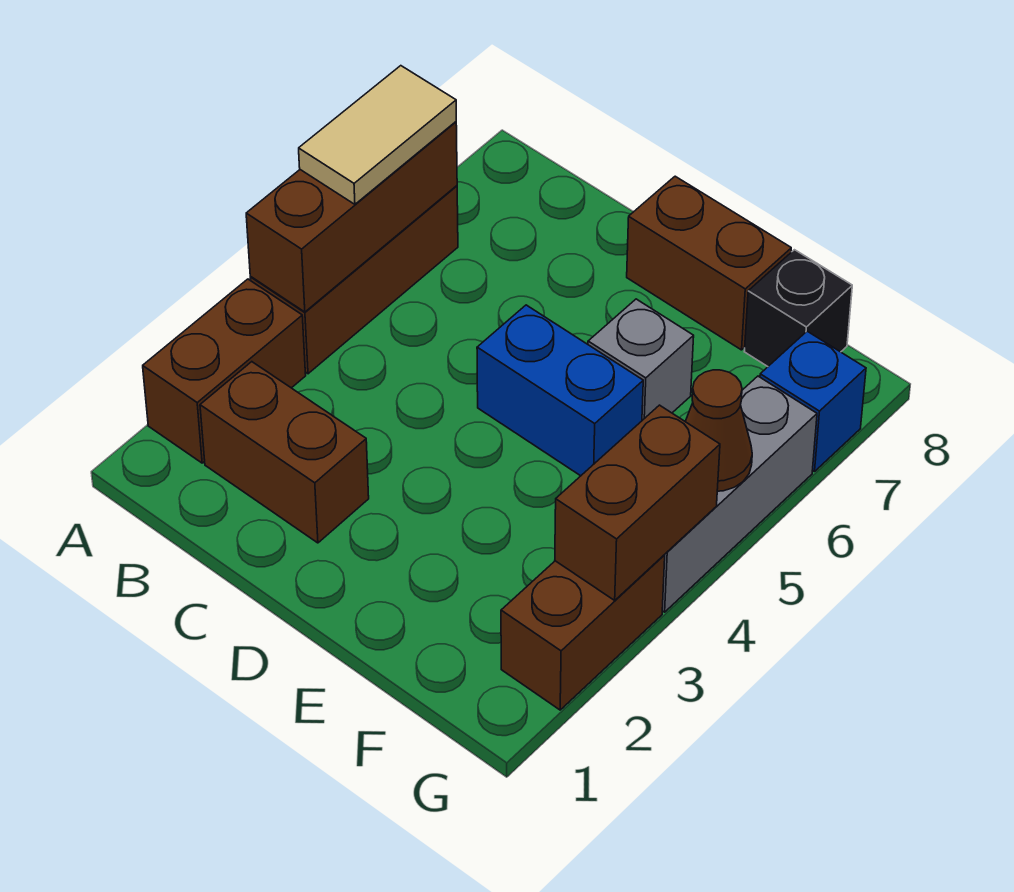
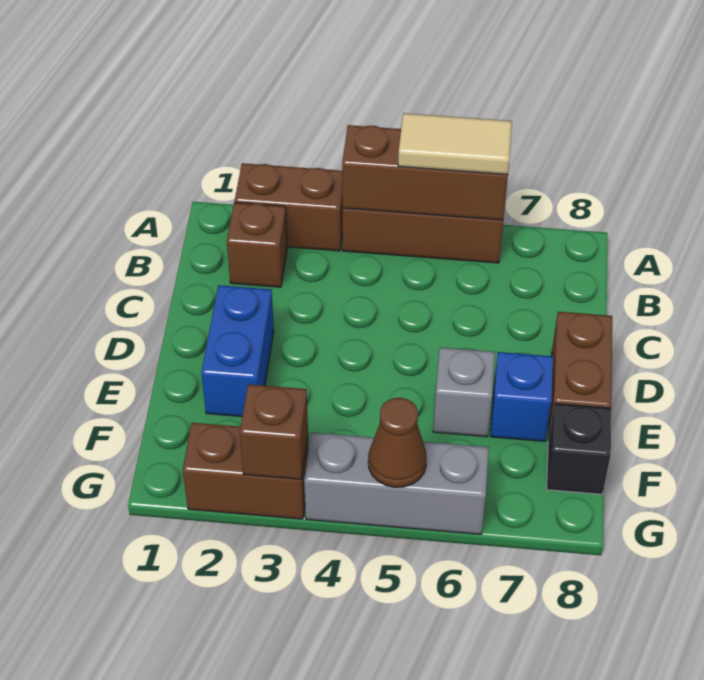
brown 1x2 brick [200,362,369,543] -> brown 1x1 brick [227,202,287,287]
blue 1x2 brick [477,305,643,476] -> blue 1x2 brick moved to [201,285,274,416]
brown 1x2 brick [555,405,720,600] -> brown 1x1 brick [240,384,308,479]
blue 1x1 brick [760,331,866,472] -> blue 1x1 brick moved to [491,352,553,441]

